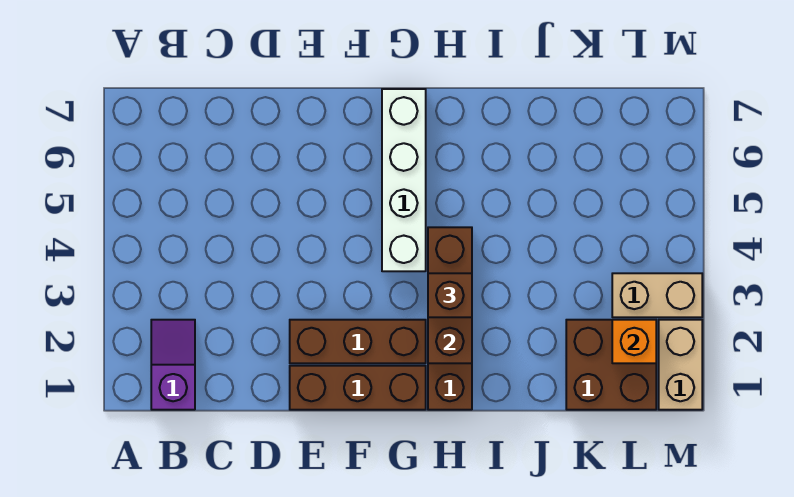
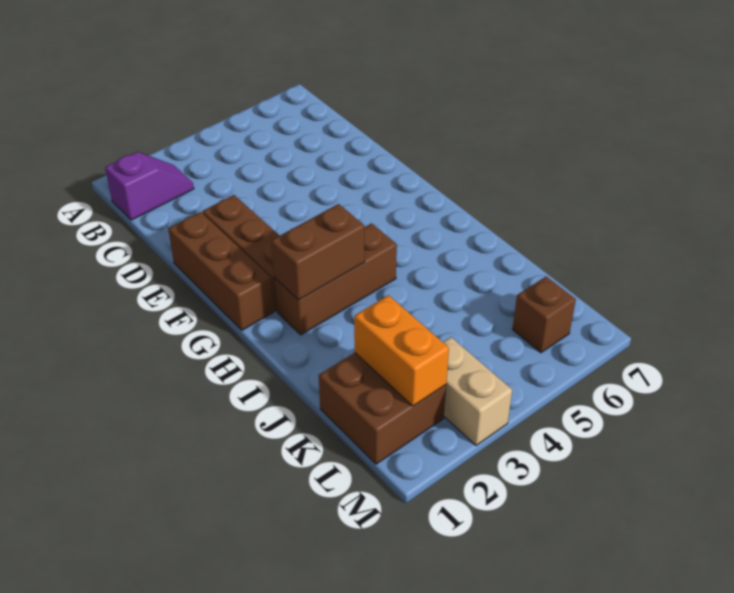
white 1x4 brick [382,89,426,271] -> none
brown 1x4 brick [428,227,472,410] -> brown 1x3 brick [274,224,397,335]
brown 1x1 brick [428,273,472,317] -> brown 1x1 brick moved to [512,277,576,353]
orange 1x1 brick [612,320,656,363] -> orange 1x2 brick [354,295,449,406]
tan 1x2 brick [659,320,702,410] -> none

